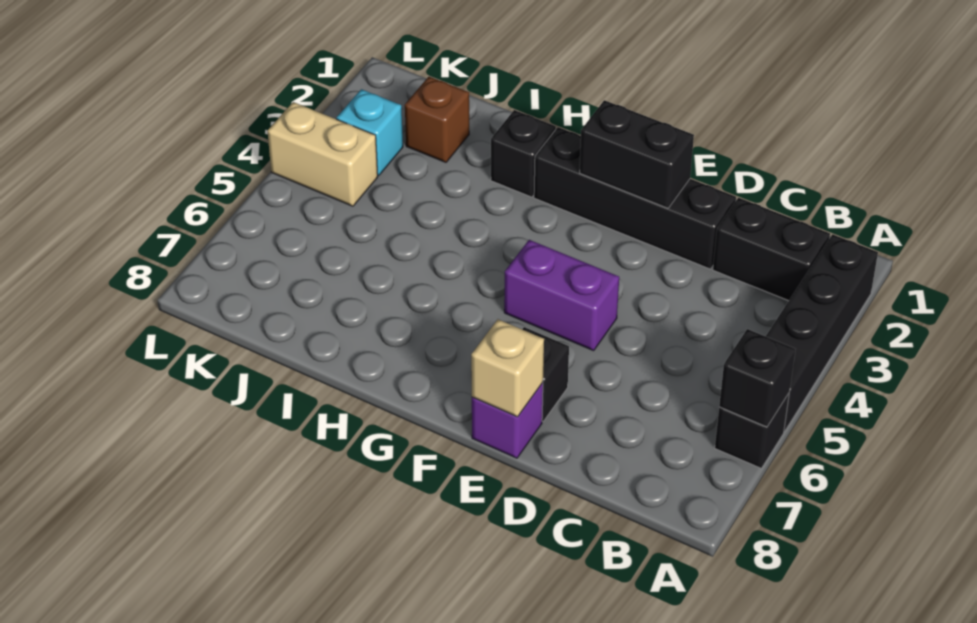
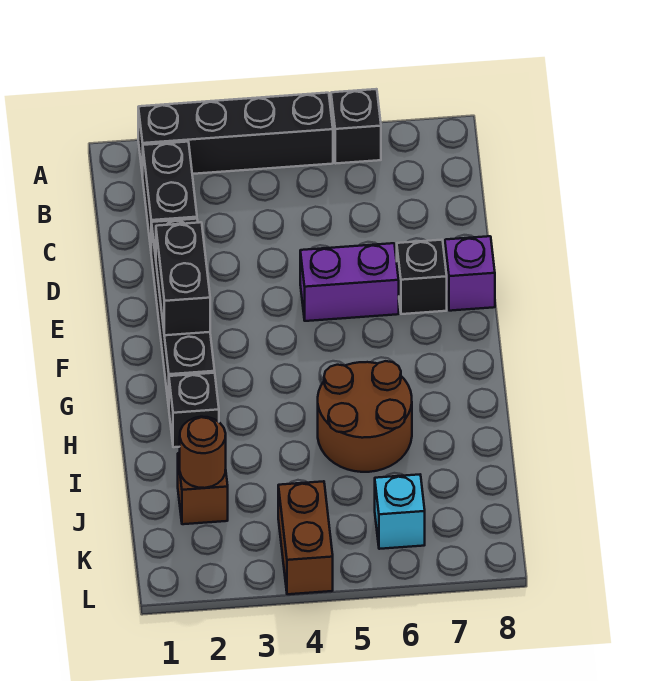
black 1x1 brick [719,329,796,427] -> none
purple 1x2 brick [504,240,619,351] -> purple 1x2 brick turned to [300,243,399,321]
tan 1x1 brick [471,319,544,417] -> none
none -> brown 2x2 round brick [318,361,412,472]
none -> brown 1x1 round brick [180,417,226,488]
cyan 1x1 brick [336,89,403,176] -> cyan 1x1 brick moved to [375,475,425,549]
tan 1x2 brick [268,102,378,206] -> brown 1x2 brick [278,481,333,594]

